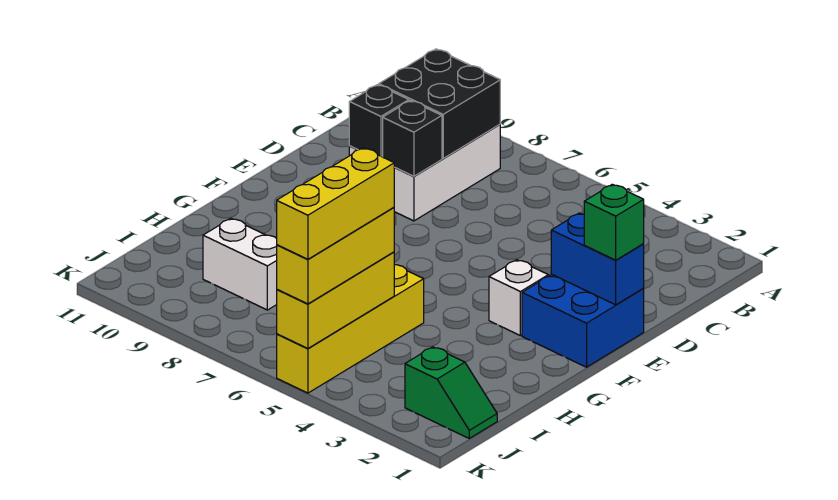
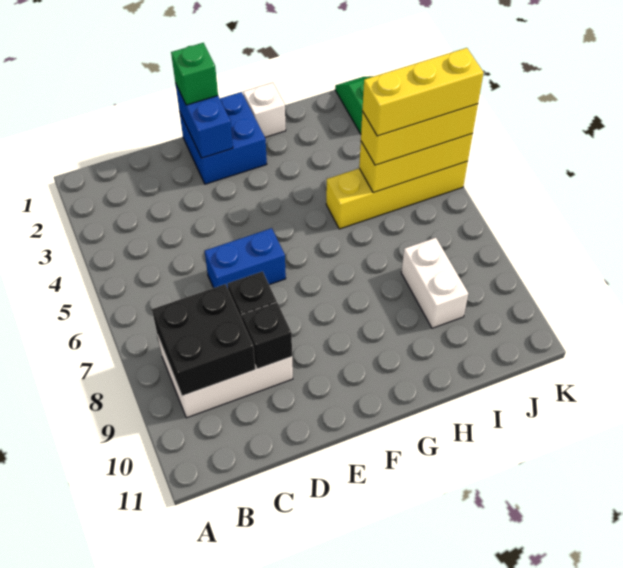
none -> blue 1x2 brick [205,228,286,288]
white 1x1 brick [489,260,548,336] -> white 1x1 brick moved to [243,82,286,137]

